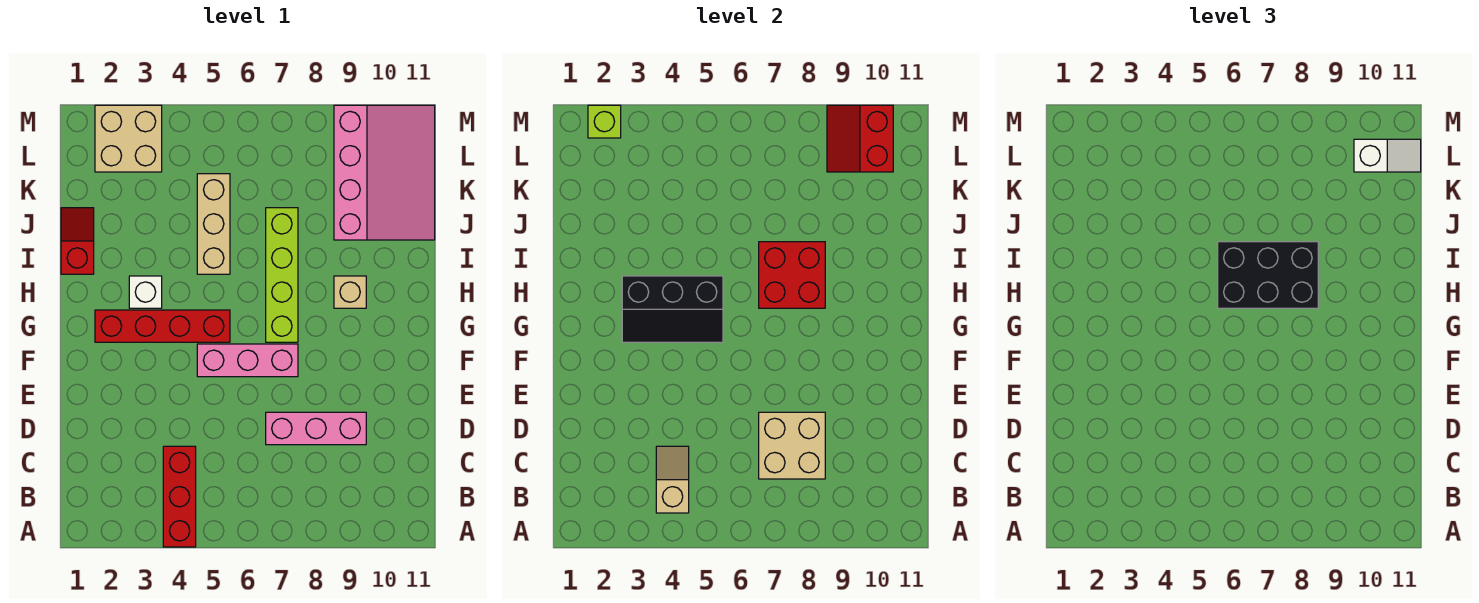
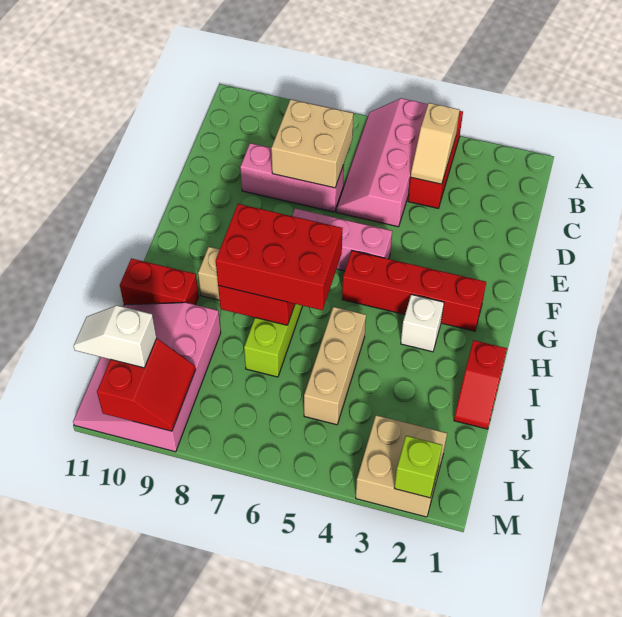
none -> pink 2x4 slope [336,98,428,227]
black 2x3 slope [622,276,723,342] -> none
black 2x3 brick [1218,242,1318,308] -> red 2x3 brick [216,204,343,310]
none -> red 1x2 brick [120,258,199,305]

